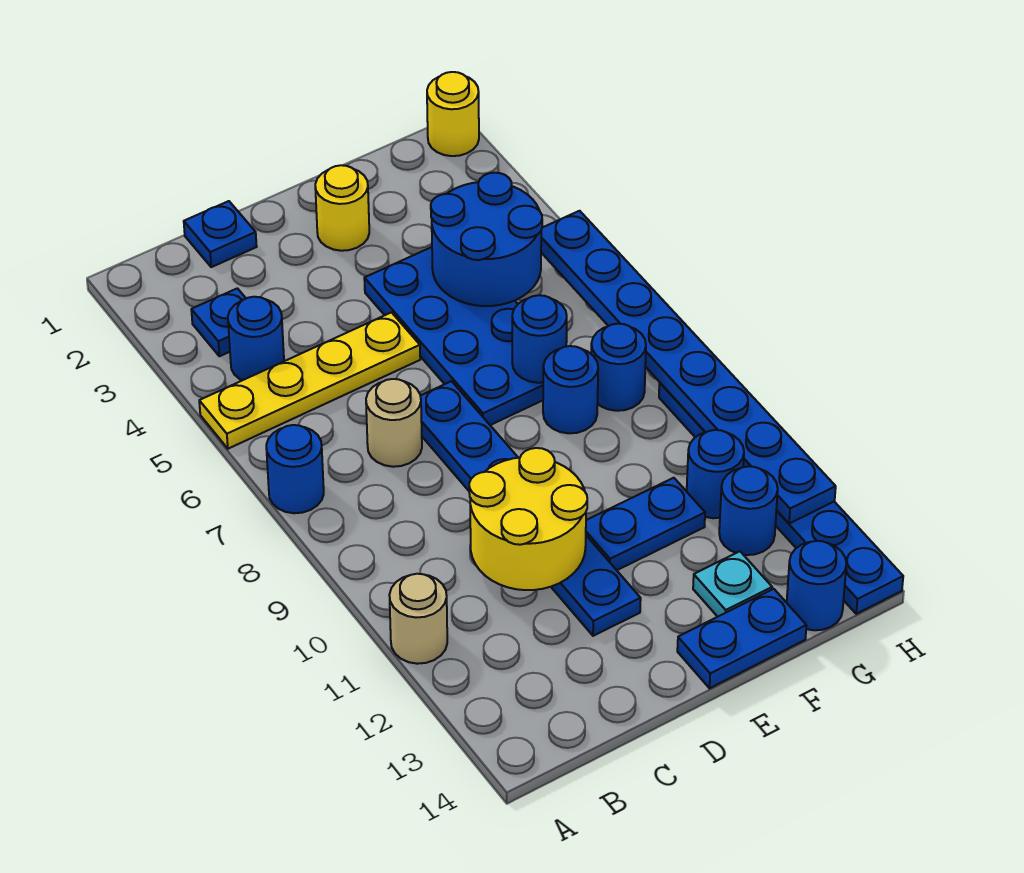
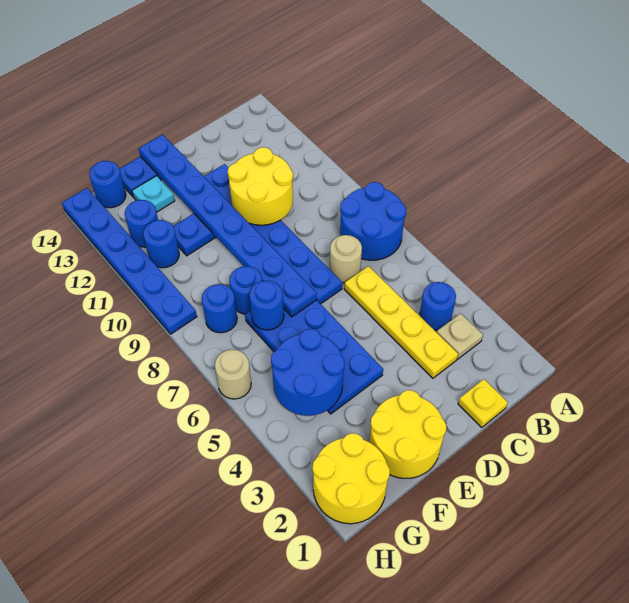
yellow 1x4 plate [199,312,420,449] -> yellow 1x4 plate turned to [344,266,458,378]
blue 1x1 round brick [266,425,324,513] -> blue 2x2 round brick [340,182,406,260]
tan 1x1 round brick [389,574,447,664] -> tan 1x1 round brick moved to [215,350,251,399]
blue 1x1 plate [191,288,246,356] -> tan 1x1 plate [437,313,483,359]
blue 1x1 plate [184,201,257,267] -> yellow 1x1 plate [458,379,508,427]
yellow 1x1 round brick [315,165,369,251] -> yellow 2x2 round brick [369,390,446,478]
yellow 1x1 round brick [427,72,479,156] -> yellow 2x2 round brick [312,433,390,524]
blue 1x8 plate [541,211,836,524] -> blue 1x8 plate moved to [139,134,317,317]

